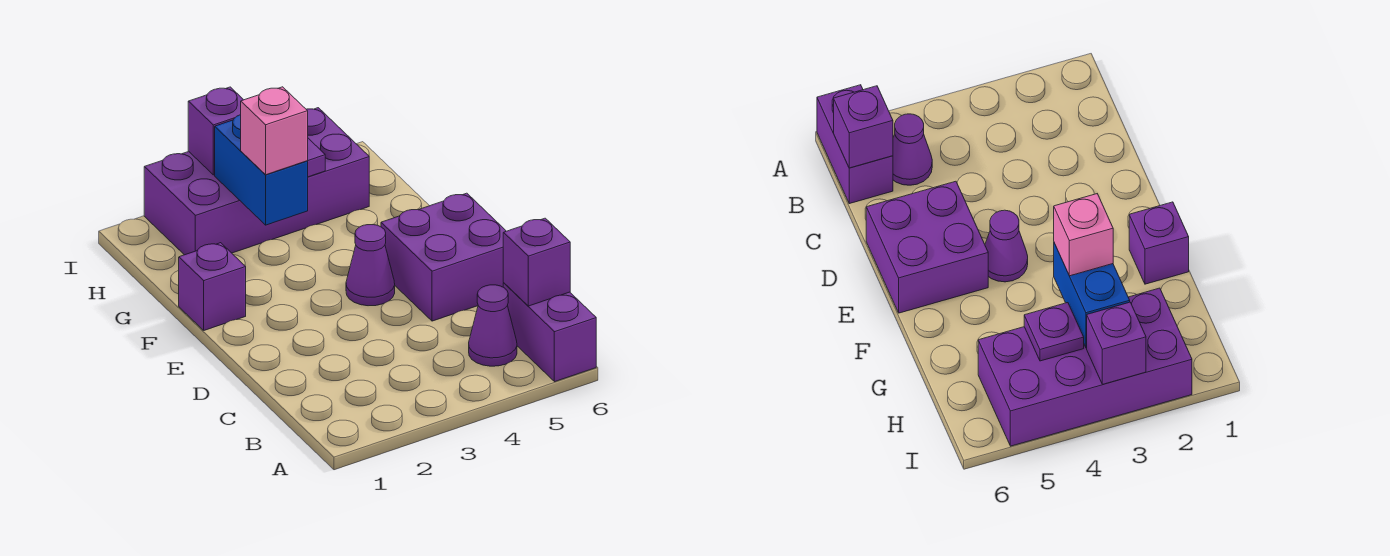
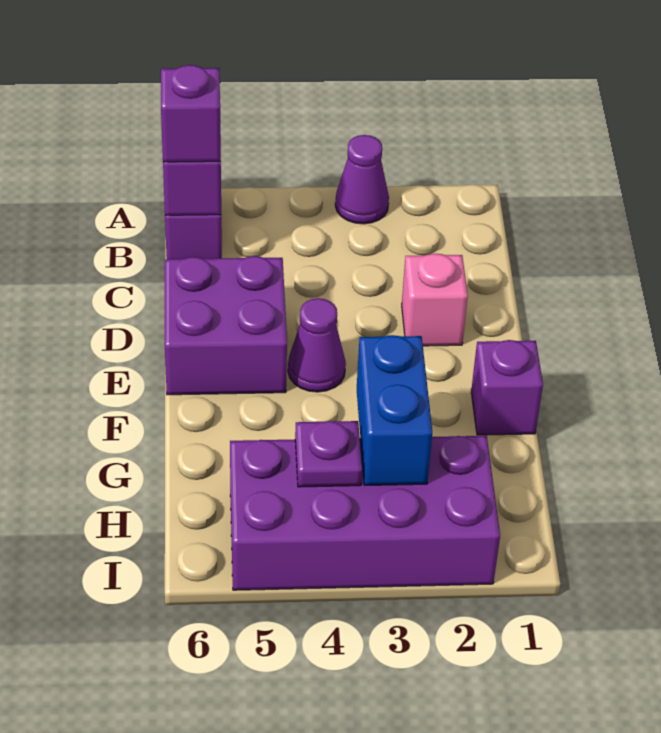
purple 1x1 cone [469,285,517,366] -> purple 1x1 cone moved to [335,135,389,224]
pink 1x1 brick [241,87,308,175] -> pink 1x1 brick moved to [402,254,468,346]
purple 1x1 brick [188,87,243,175] -> purple 1x1 brick moved to [161,65,221,162]

